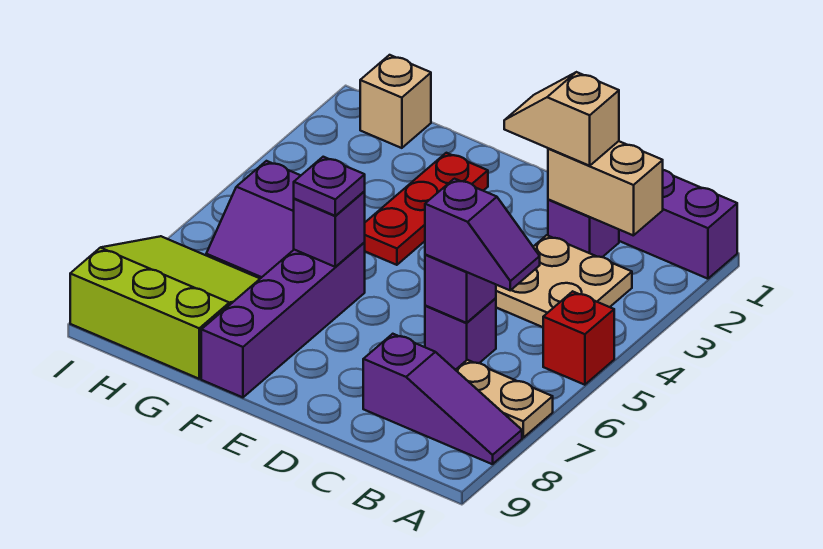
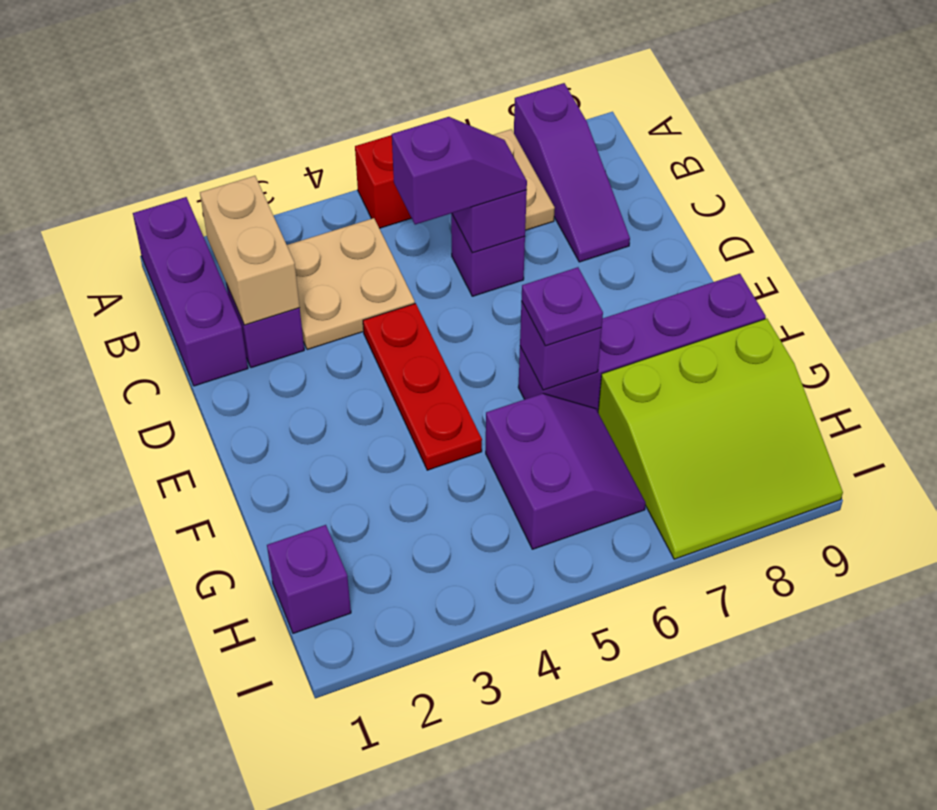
purple 1x3 slope [363,334,522,464] -> purple 1x3 slope turned to [514,83,630,262]
purple 1x2 slope [425,179,540,290] -> purple 1x2 slope turned to [392,117,527,225]
tan 1x2 slope [504,72,619,166] -> none
red 1x3 plate [364,153,488,265] -> red 1x3 plate turned to [363,303,482,470]
lime 3x3 slope [70,236,260,379] -> lime 3x3 slope turned to [598,319,843,559]
tan 1x1 brick [360,55,431,148] -> purple 1x1 brick [267,525,351,633]

